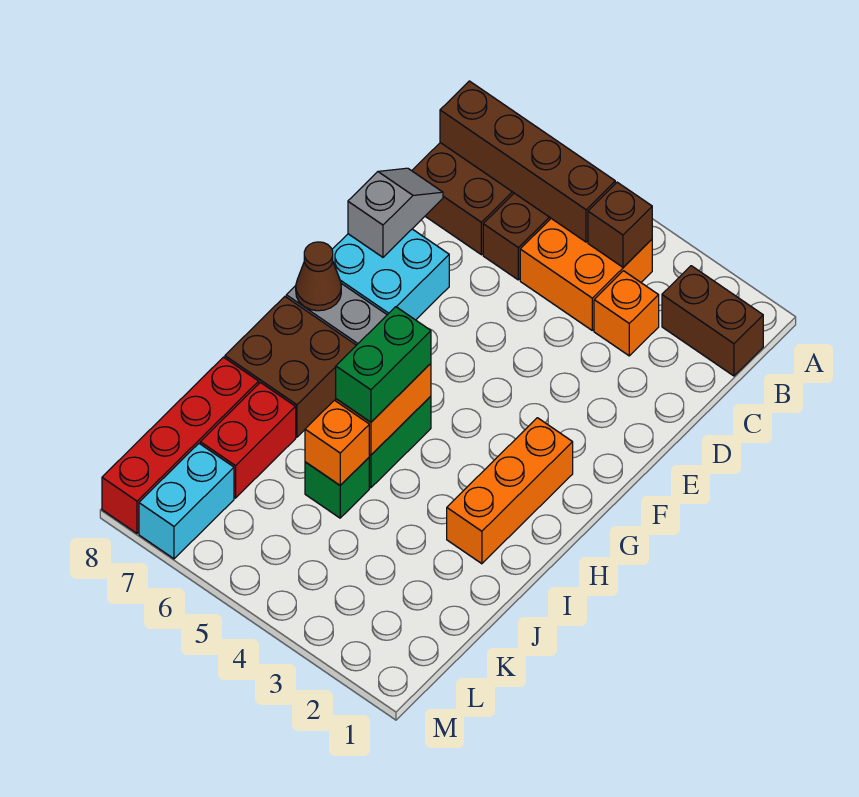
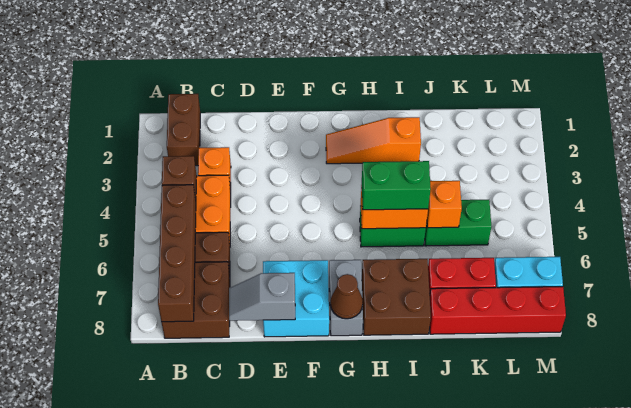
orange 1x3 brick [447,418,573,564] -> orange 1x3 slope [326,117,421,164]
green 1x1 brick [305,458,369,518] -> green 1x2 brick [425,200,491,246]

